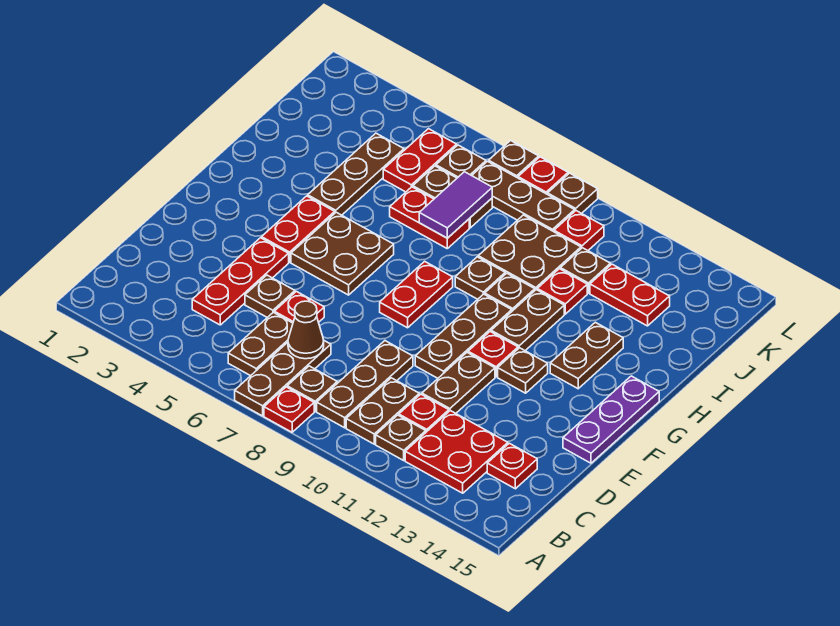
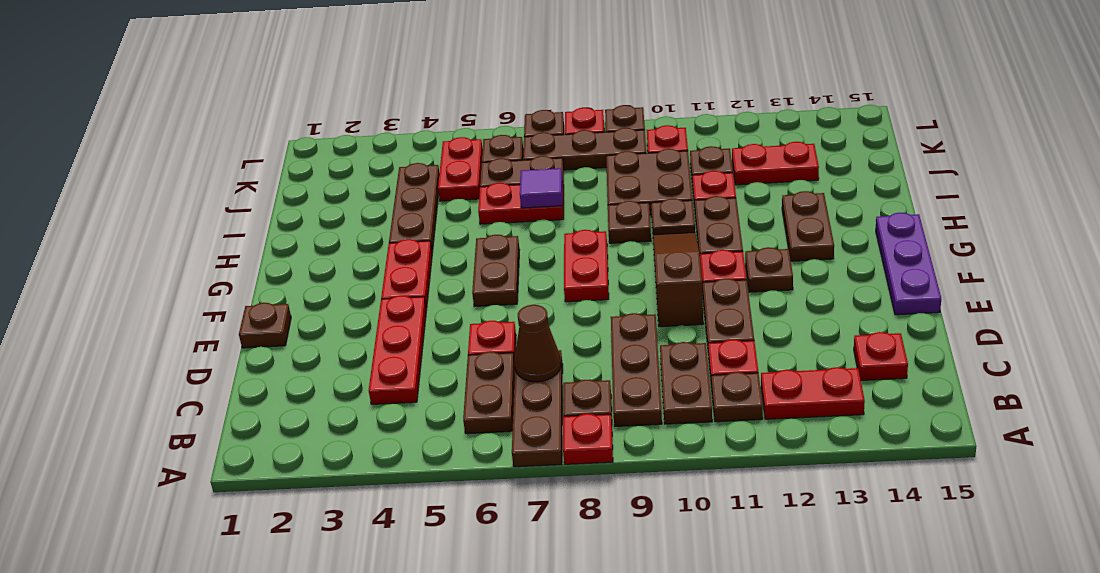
red 2x2 plate [405,411,508,493] -> red 1x2 plate [761,367,865,419]
brown 1x1 plate [245,275,295,317] -> brown 1x1 plate moved to [239,303,291,348]
brown 1x3 plate [415,294,512,378] -> brown 1x3 slope [653,232,703,327]
brown 2x2 plate [291,212,394,295] -> brown 1x2 plate [472,235,520,306]
purple 1x2 tile [419,172,492,238] -> purple 1x1 tile [520,168,562,208]

